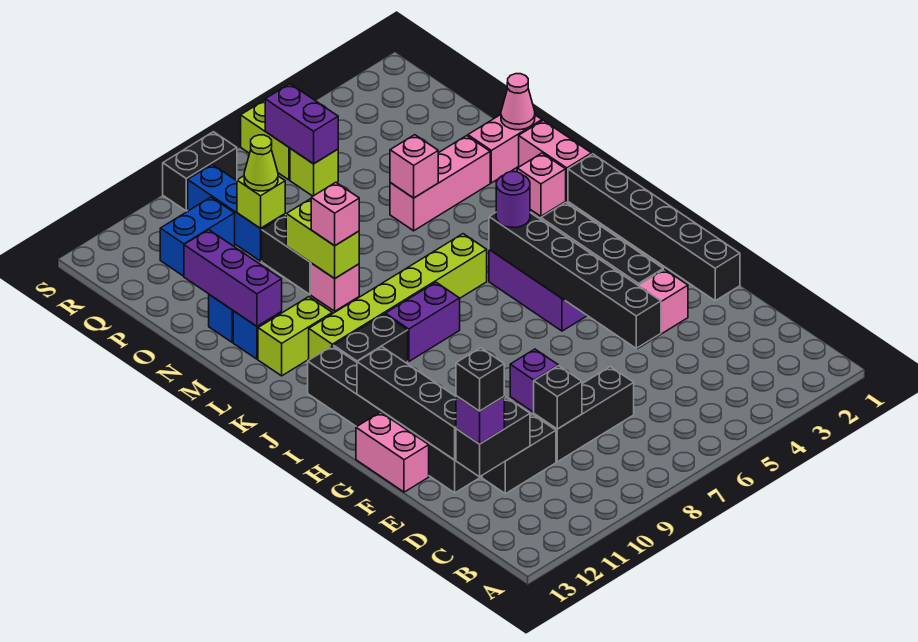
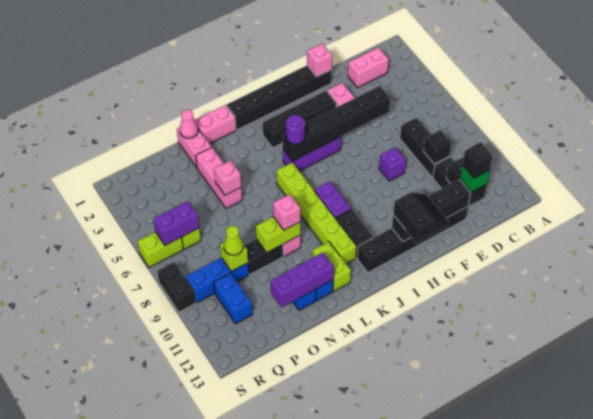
purple 1x1 brick [456,396,504,444] -> green 1x1 brick [460,165,490,192]
pink 1x2 brick [356,412,429,492] -> pink 1x2 brick moved to [348,48,389,88]
none -> black 2x2 slope [393,192,450,243]
pink 1x1 brick [517,153,566,216] -> pink 1x1 brick moved to [307,44,332,76]

